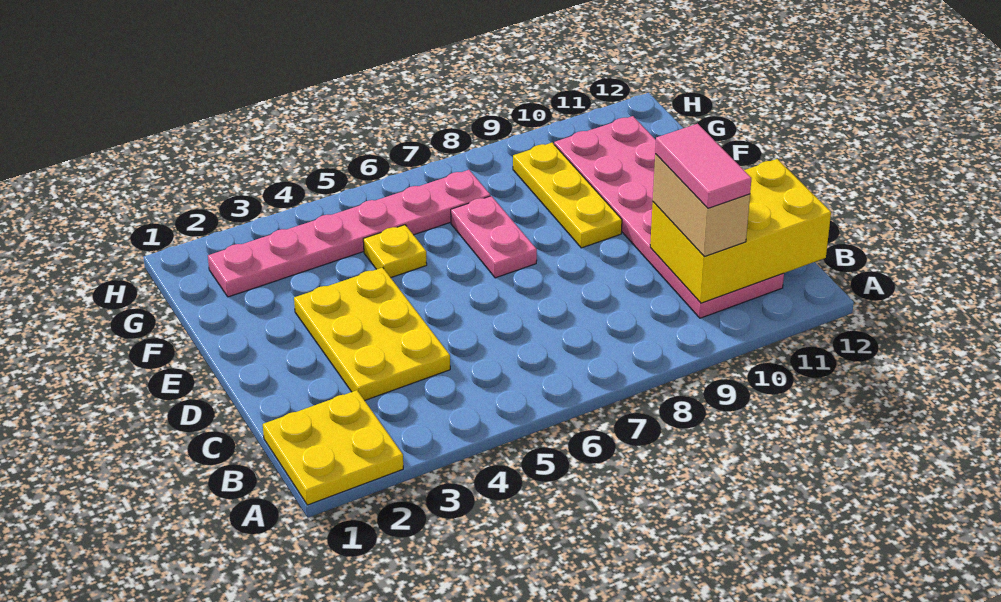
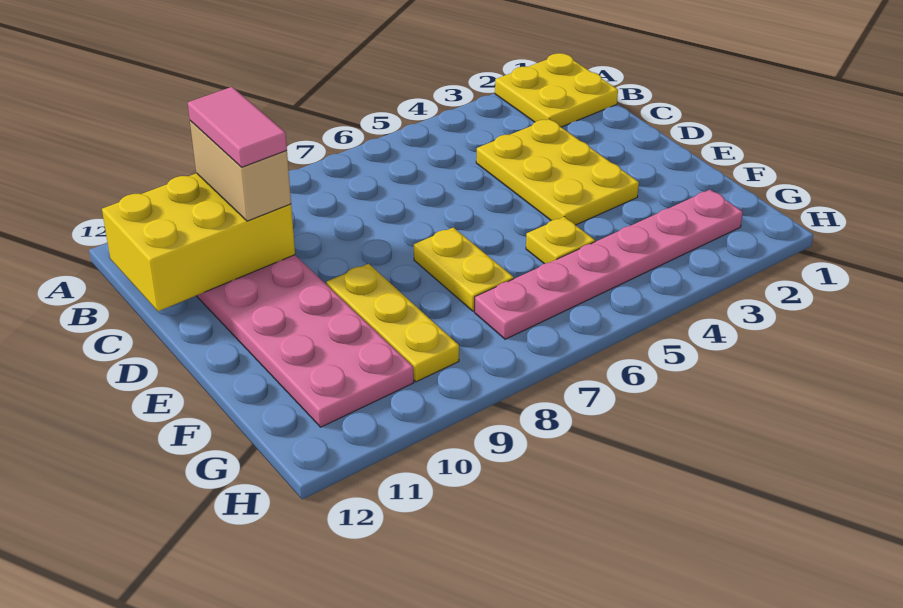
pink 1x2 plate [451,196,537,278] -> yellow 1x2 plate [414,227,514,311]

